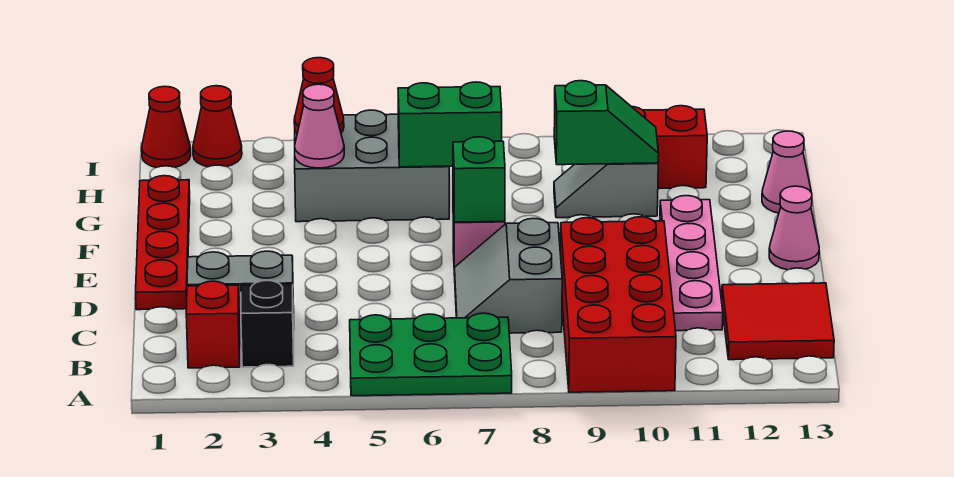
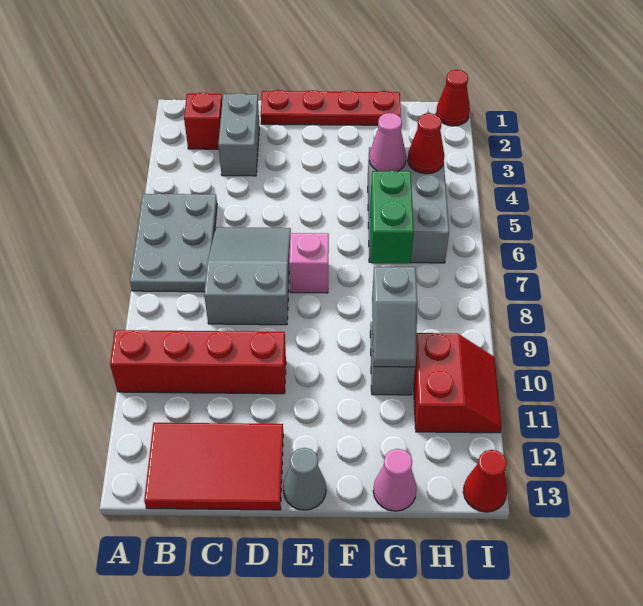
green 2x3 plate [350,313,512,396] -> grey 2x3 plate [130,194,217,292]
red 2x4 brick [560,217,676,392] -> red 1x4 brick [110,330,286,394]
black 1x1 brick [241,280,294,367] -> none
red 2x2 tile [722,283,834,360] -> red 2x3 tile [144,423,283,510]
grey 2x2 slope [455,218,562,333] -> grey 2x3 slope [204,227,291,325]
pink 1x4 plate [660,196,723,331] -> none
green 1x1 brick [453,137,505,222] -> none
pink 1x1 cone [769,186,819,270] -> grey 1x1 cone [283,448,326,510]
green 1x2 slope [554,81,659,165] -> grey 1x2 slope [372,267,417,367]
red 1x1 cone [193,86,242,167] -> red 1x1 cone moved to [463,450,507,512]

